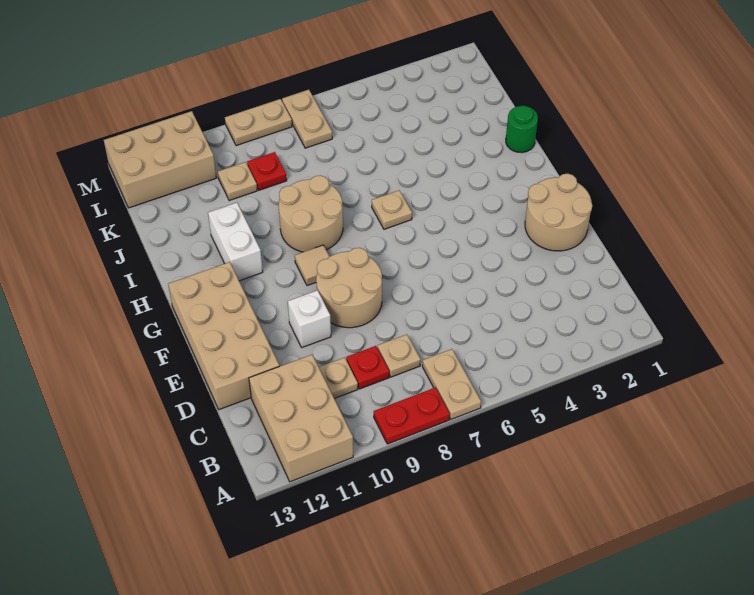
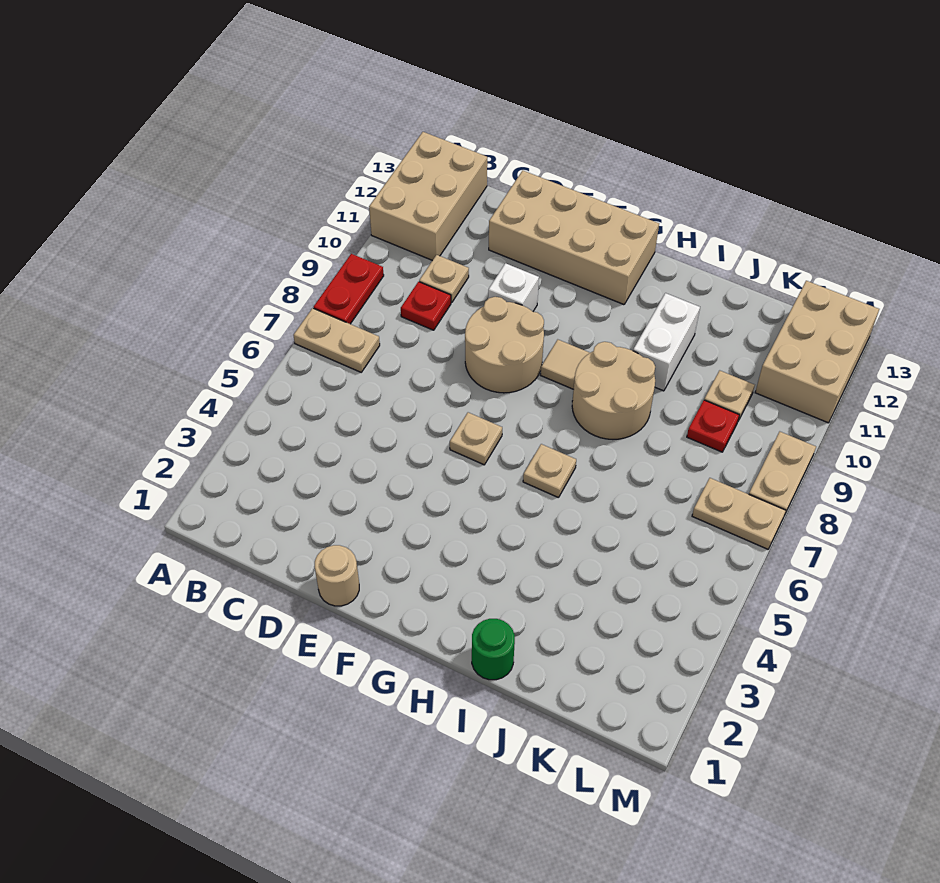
tan 2x3 brick [249,355,353,482] -> tan 2x3 brick turned to [369,132,487,260]
tan 1x1 plate [378,334,421,377] -> tan 1x1 plate moved to [450,412,502,465]
tan 2x2 round brick [525,174,592,251] -> tan 1x1 round brick [314,545,359,606]
white 1x2 brick [208,203,263,281] -> white 1x2 brick turned to [633,293,700,391]

